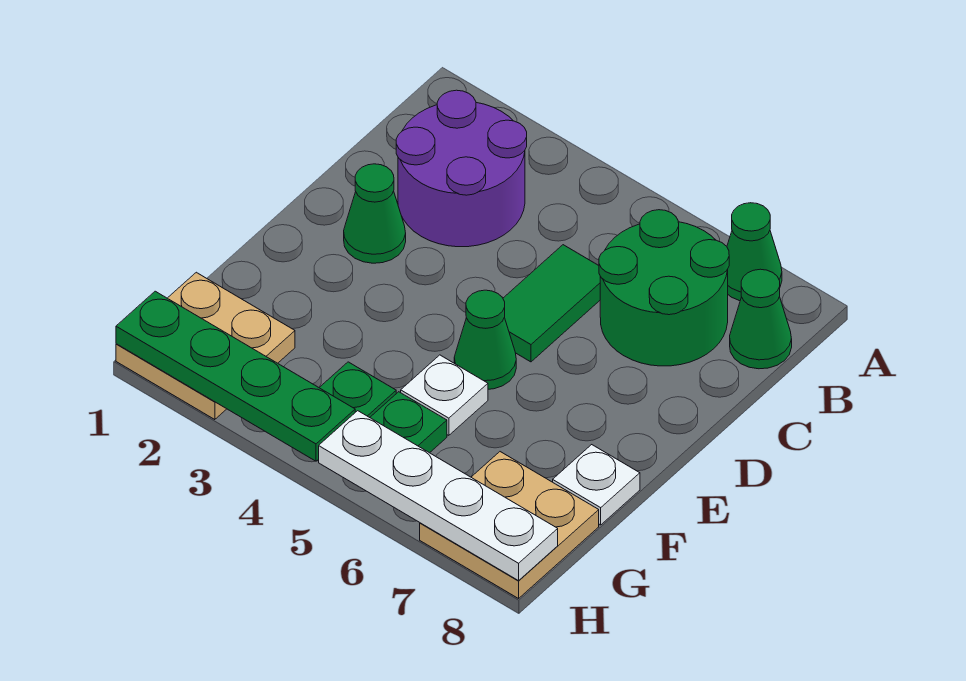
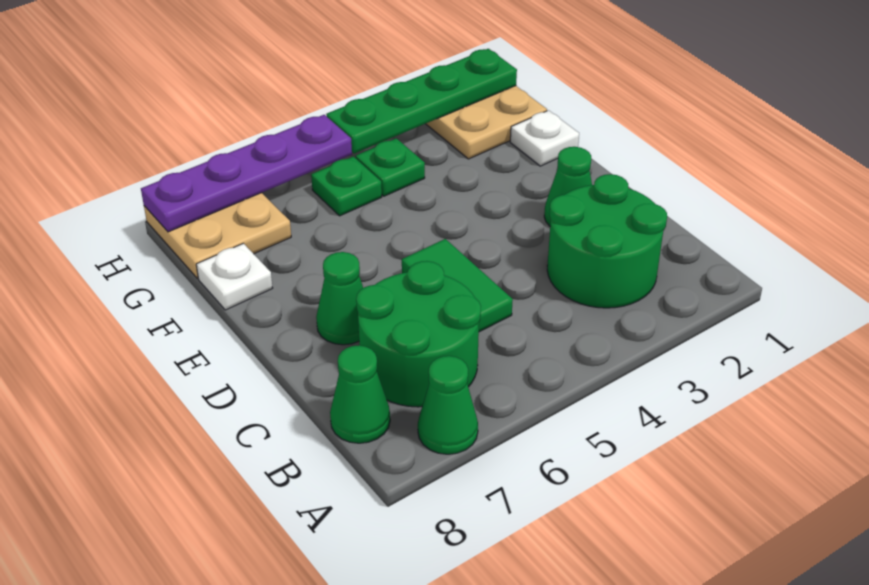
purple 2x2 round brick [396,90,527,247] -> green 2x2 round brick [547,174,667,308]
green 1x1 cone [454,290,516,389] -> green 1x1 cone moved to [316,252,363,345]
white 1x1 plate [401,355,488,435] -> white 1x1 plate moved to [510,110,579,166]
white 1x4 plate [319,411,558,581] -> purple 1x4 plate [141,115,352,232]

